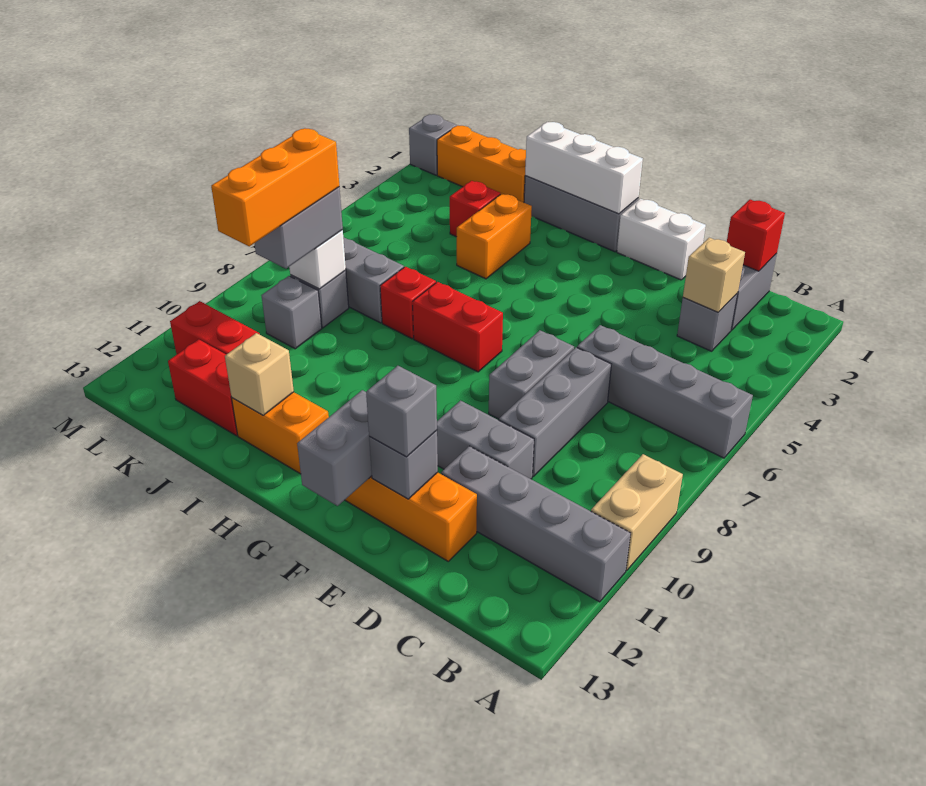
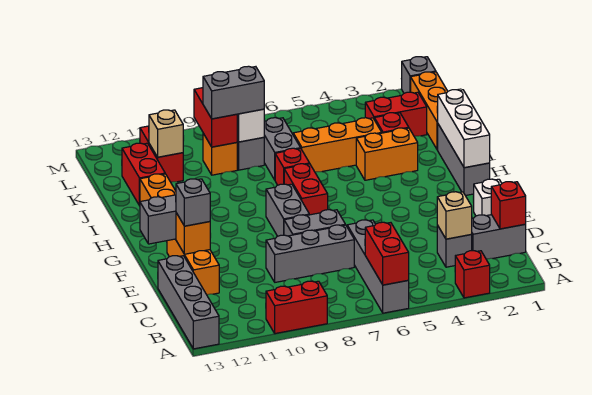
none -> red 1x1 brick [455,251,490,298]
none -> red 1x2 brick [365,222,409,285]
tan 1x2 brick [591,454,683,571] -> red 1x2 brick [266,281,327,334]
grey 1x4 brick [441,446,631,602] -> grey 1x4 brick moved to [158,256,219,349]
grey 1x2 brick [437,401,534,479] -> grey 1x2 brick moved to [266,184,309,236]
white 1x2 brick [617,199,706,280] -> white 1x1 brick [473,179,502,216]
grey 1x1 brick [369,430,438,499] -> orange 1x1 brick [176,213,210,254]
tan 1x1 brick [225,333,294,415] -> tan 1x1 brick moved to [149,110,183,157]
none -> red 1x2 brick [365,92,427,136]
orange 1x3 brick [211,129,339,246] -> orange 1x3 brick moved to [293,118,382,172]
grey 1x1 brick [261,276,322,349] -> orange 1x1 brick [203,133,237,175]
none -> red 1x2 brick [194,88,237,147]

